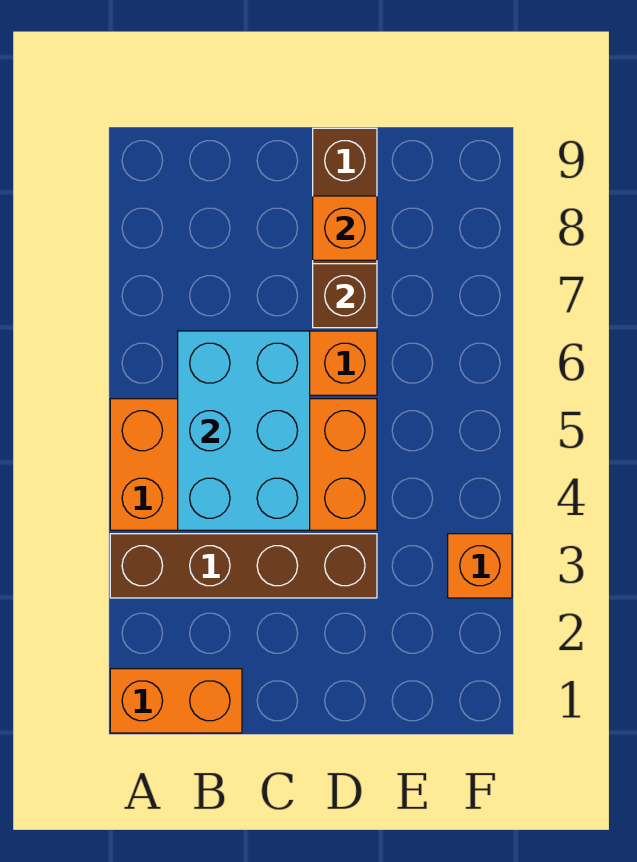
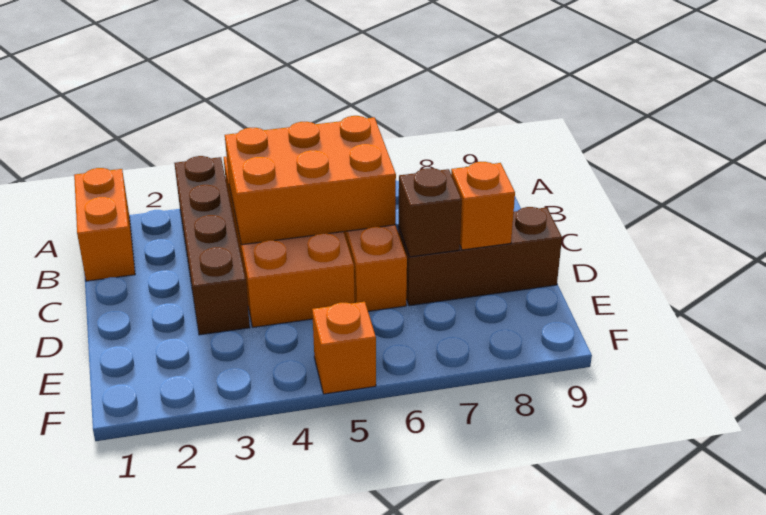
cyan 2x3 brick [178,331,310,530] -> orange 2x3 brick [225,116,396,245]
orange 1x1 brick [448,534,512,598] -> orange 1x1 brick moved to [312,302,376,394]

